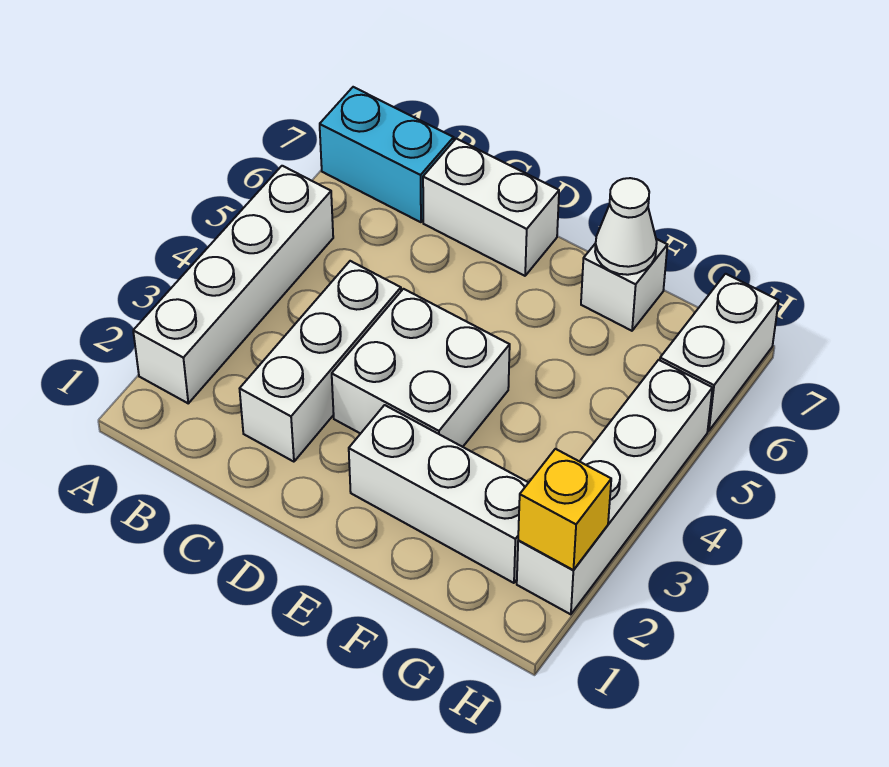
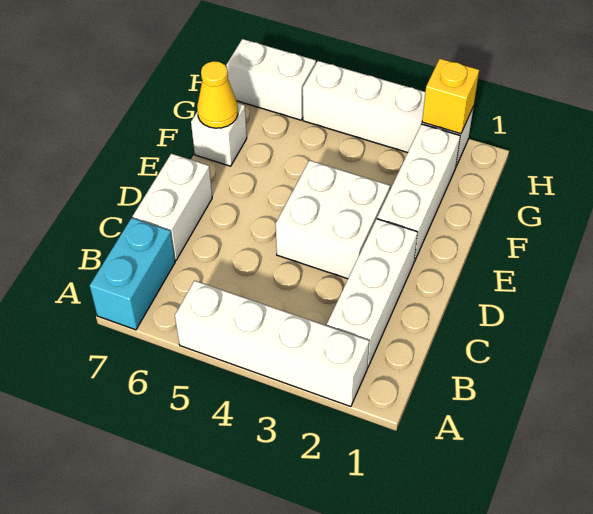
white 1x3 brick [240,261,401,462] -> white 1x3 brick turned to [327,219,417,368]
white 1x1 cone [595,178,657,275] -> yellow 1x1 cone [197,61,238,128]

